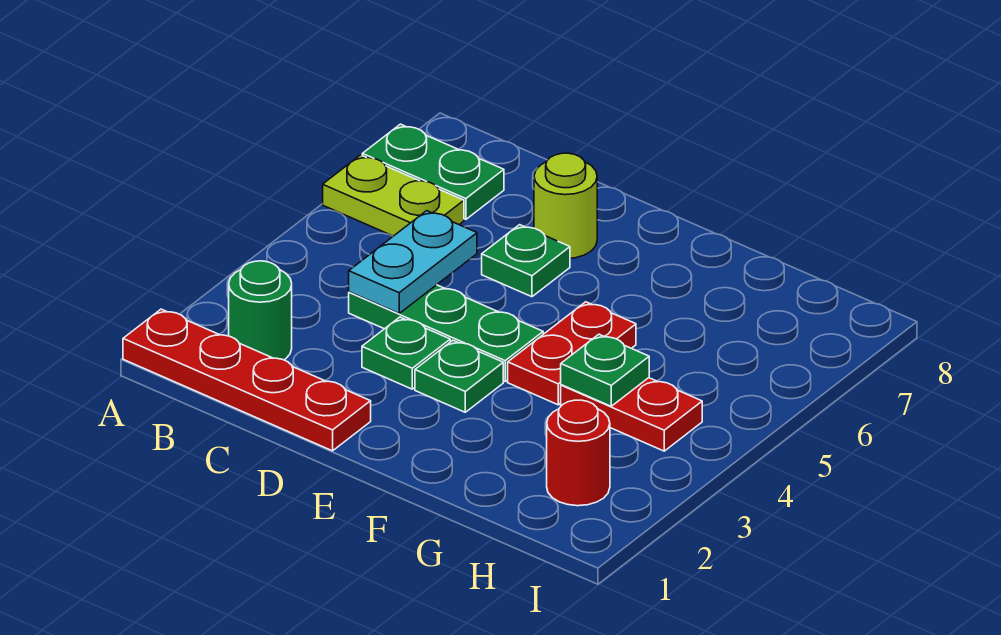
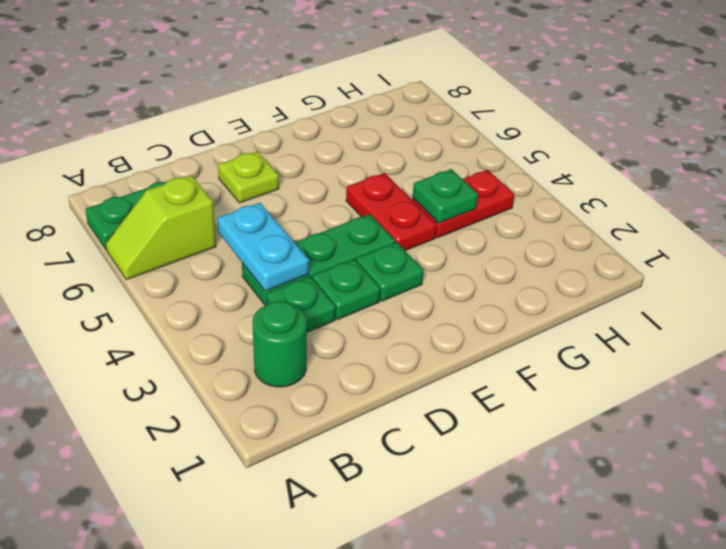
red 1x4 plate [123,309,371,451] -> none
lime 1x2 plate [323,155,464,236] -> lime 1x2 slope [106,175,216,280]
green 1x1 plate [482,225,570,297] -> green 1x1 plate moved to [266,276,335,332]
lime 1x1 round brick [534,153,597,258] -> lime 1x1 plate [218,151,279,203]
red 1x1 round brick [547,400,610,506] -> none

